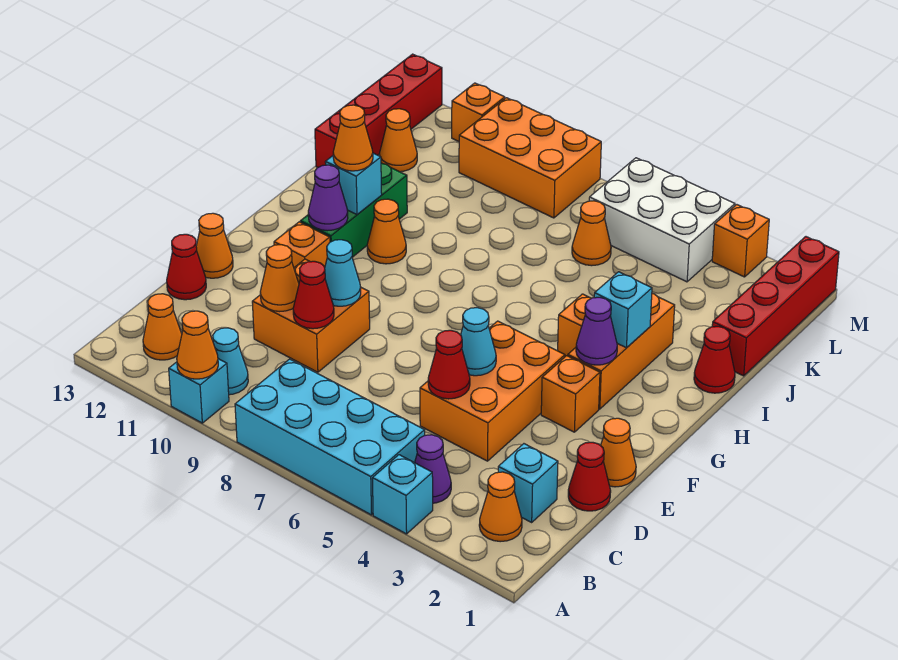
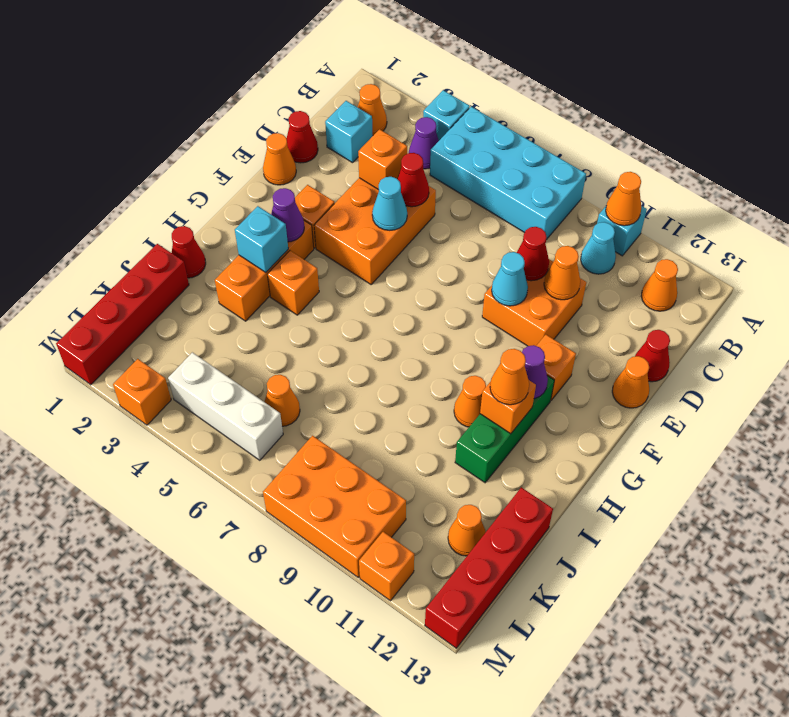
none -> orange 1x1 brick [358,129,407,190]
cyan 1x1 brick [325,153,382,214] -> orange 1x1 brick [480,380,536,434]
white 2x3 brick [589,158,735,282] -> white 1x3 brick [168,352,283,460]

